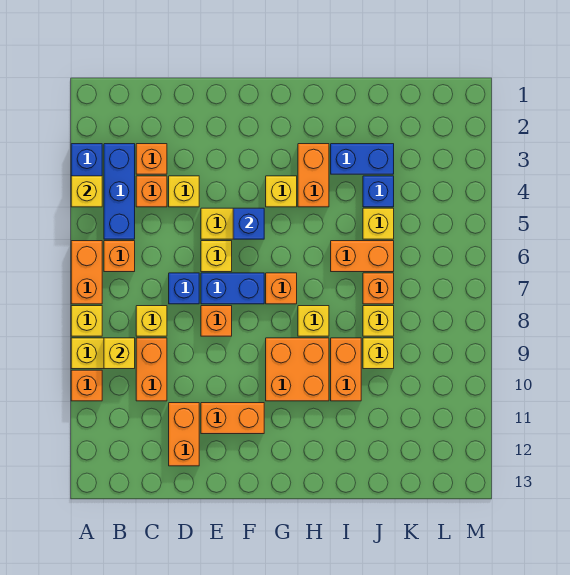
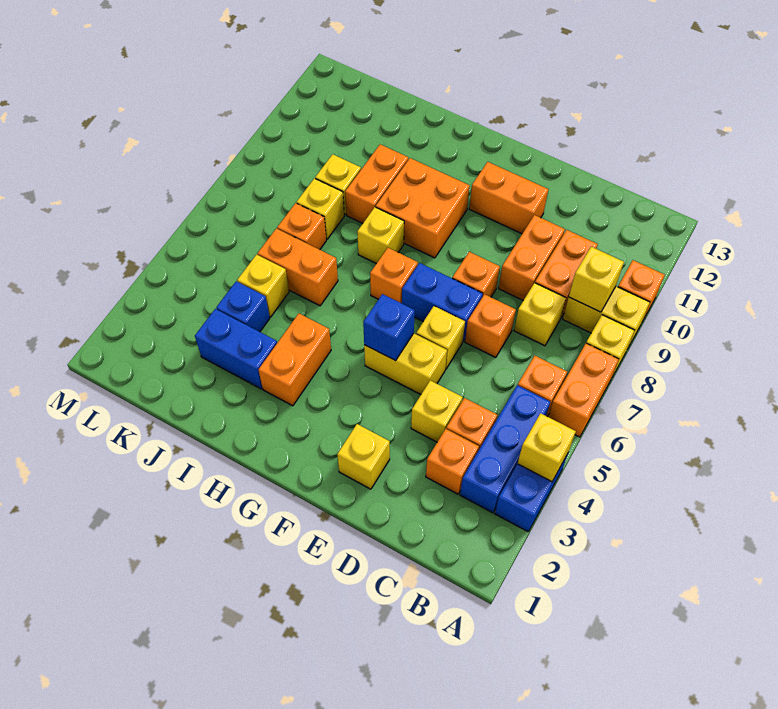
blue 1x1 brick [169,273,199,304] -> orange 1x1 brick [465,294,516,358]
orange 1x2 brick [169,403,199,466] -> orange 1x2 brick moved to [499,215,565,301]
yellow 1x1 brick [266,176,297,207] -> yellow 1x1 brick moved to [337,424,390,489]

